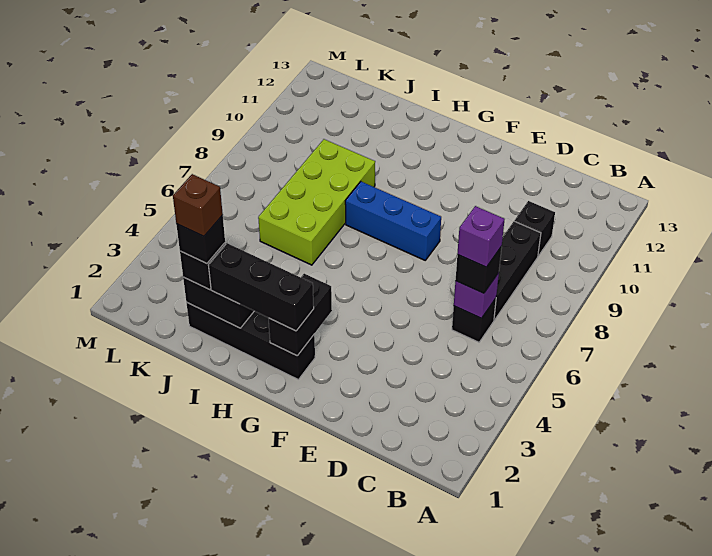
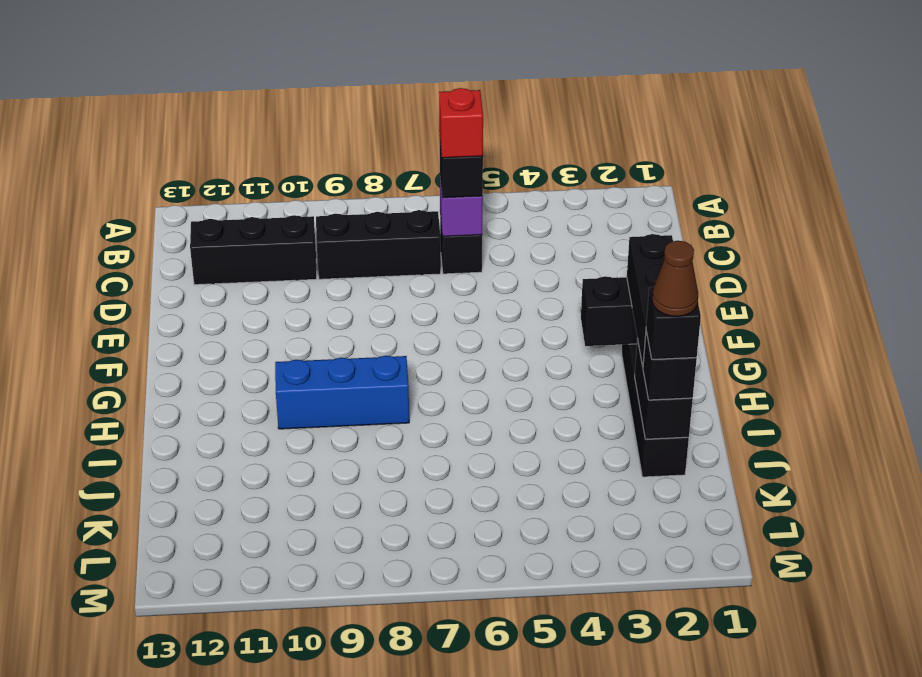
purple 1x1 brick [457,206,505,267] -> red 1x1 brick [439,88,483,158]
black 1x1 brick [514,201,555,256] -> black 1x3 brick [190,215,317,285]
blue 1x3 brick [345,182,441,260] -> blue 1x3 brick turned to [275,356,409,429]
lime 2x4 brick [258,139,375,265] -> none
brown 1x1 brick [173,174,223,236] -> brown 1x1 cone [652,241,698,316]

